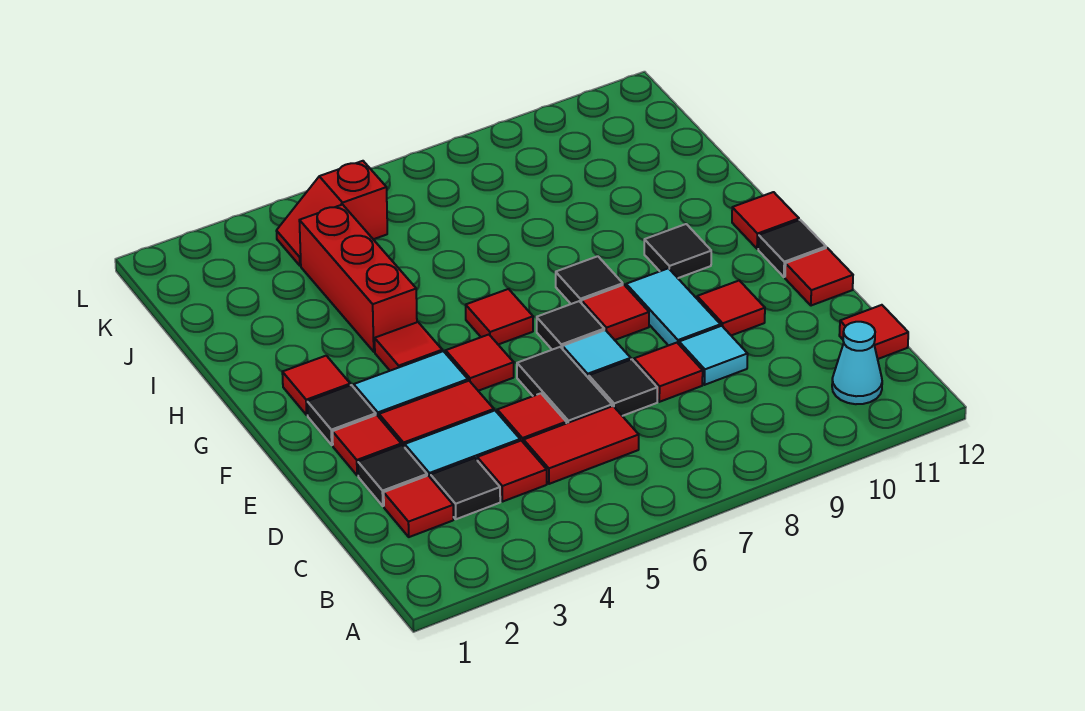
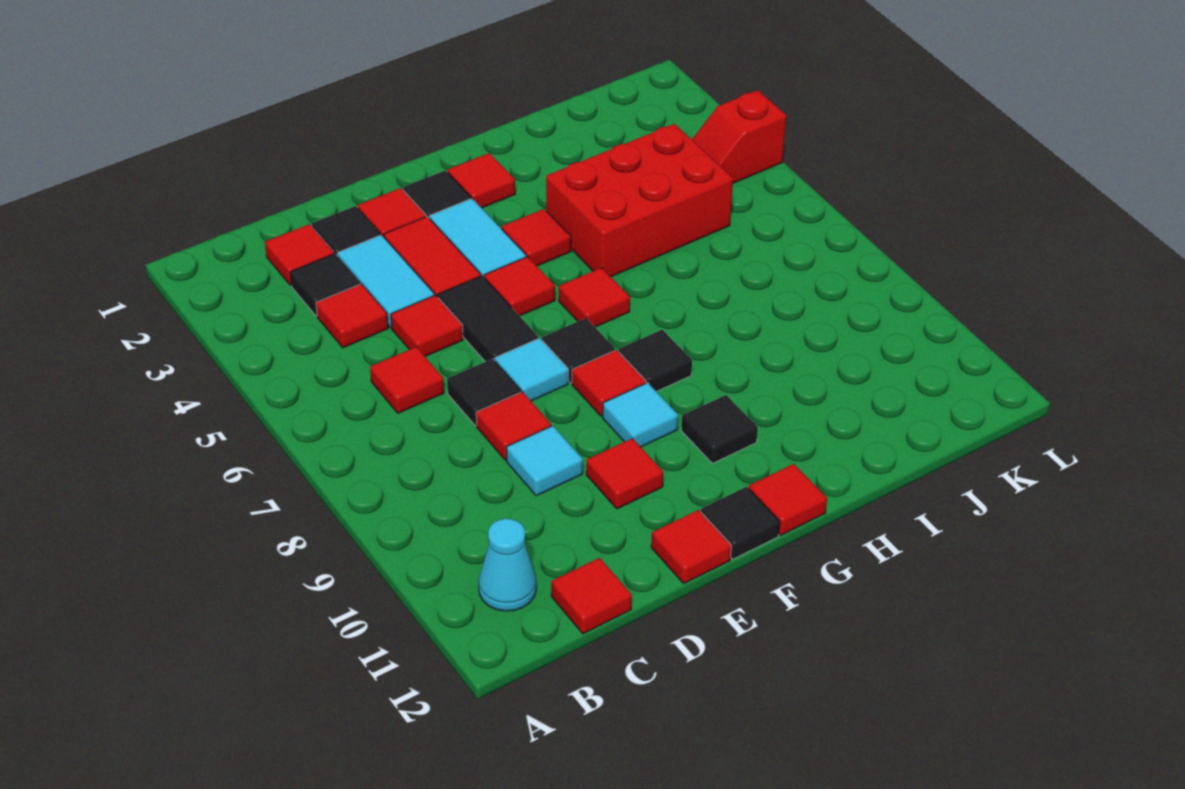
red 1x2 tile [524,406,639,484] -> red 1x1 tile [370,347,444,413]
black 1x2 tile [517,347,612,423] -> black 1x2 tile turned to [438,276,538,362]
cyan 1x2 tile [626,268,721,346] -> cyan 1x1 tile [603,383,678,447]
red 1x3 brick [299,205,417,352] -> red 2x3 brick [546,124,733,277]
red 1x2 slope [277,161,387,266] -> red 1x2 slope turned to [692,90,787,183]

